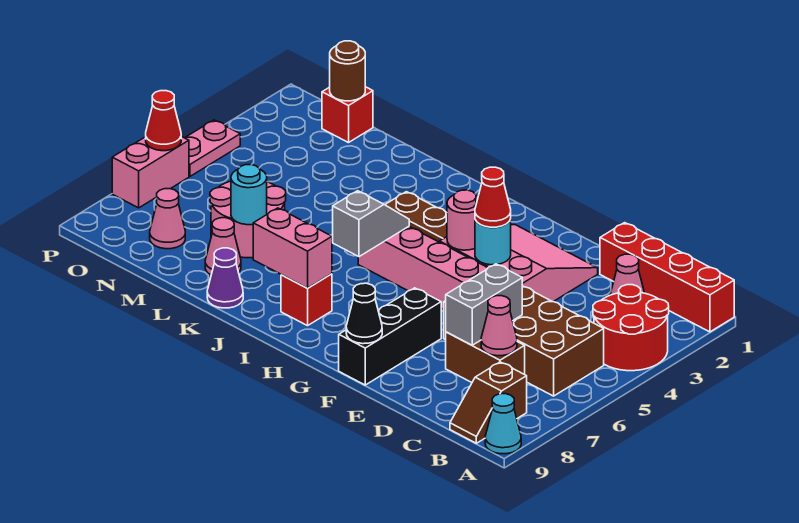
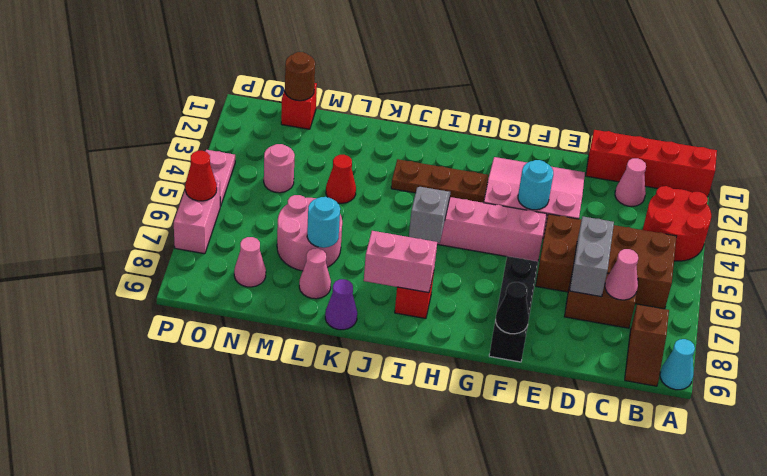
red 1x1 cone [475,167,511,227] -> red 1x1 cone moved to [326,155,356,203]
pink 1x1 round brick [447,190,478,250] -> pink 1x1 round brick moved to [264,144,295,193]

